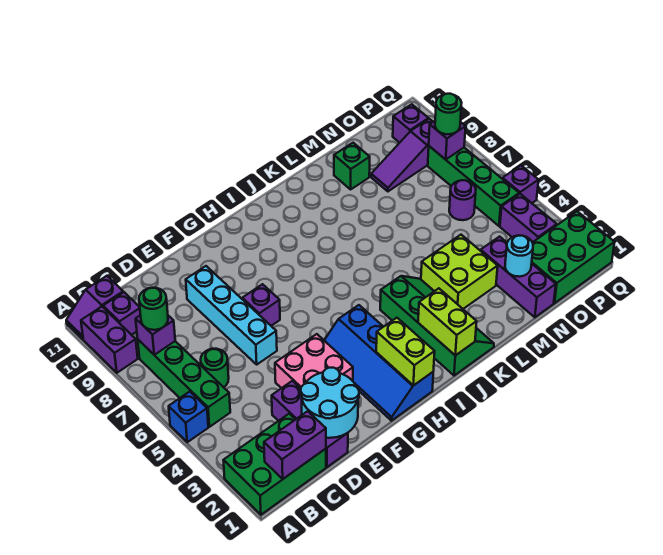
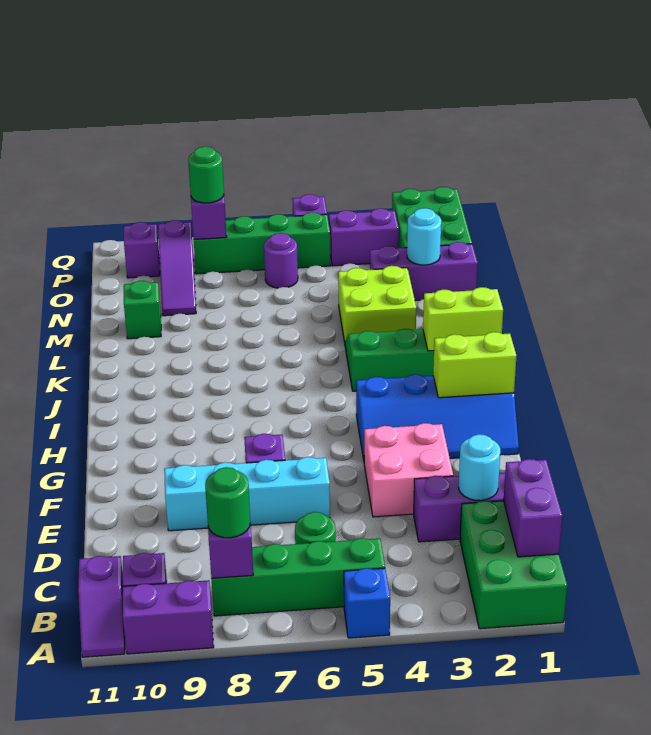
cyan 2x2 round brick [301,368,359,438] -> cyan 1x1 round brick [459,434,500,501]

